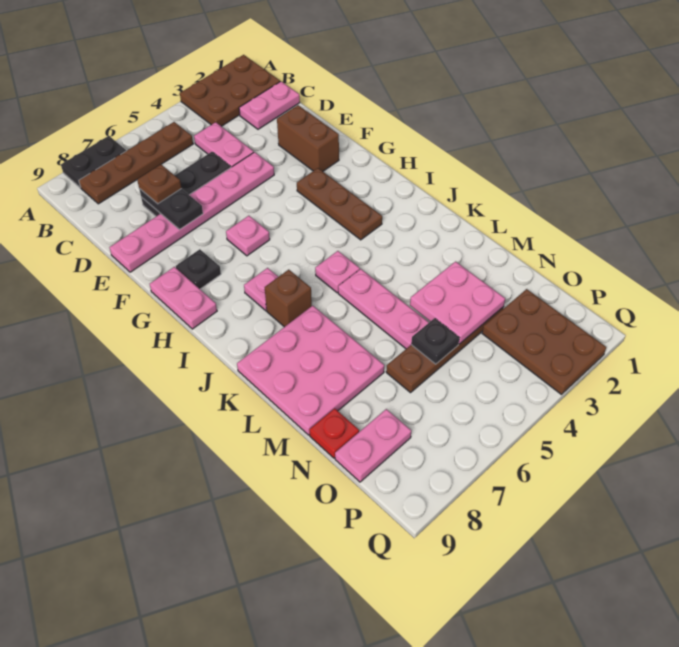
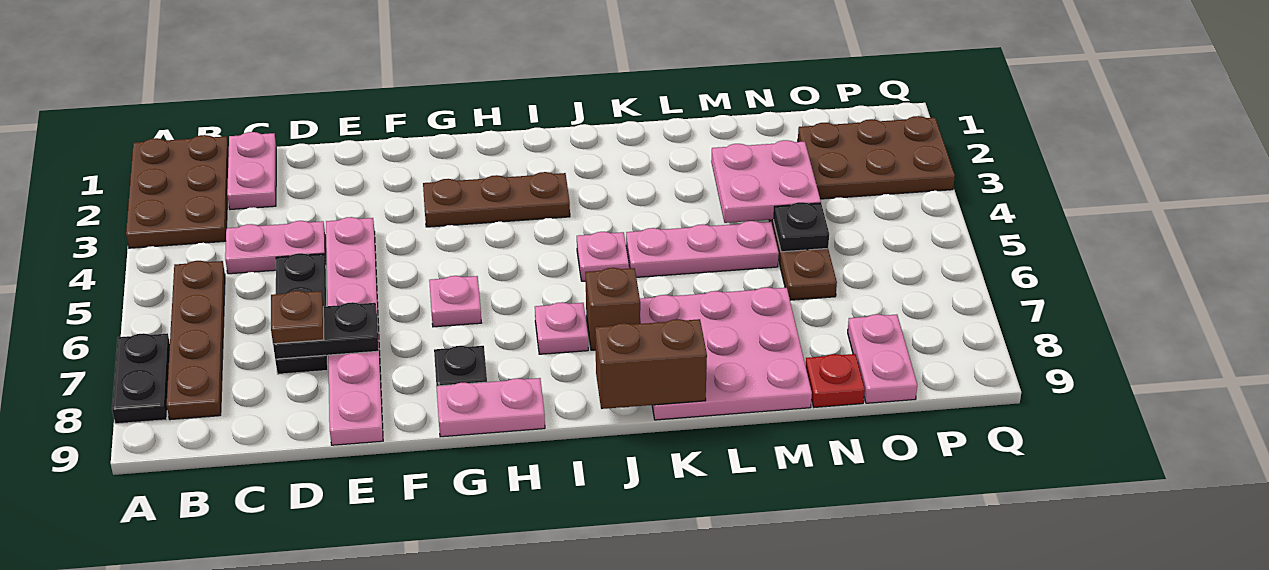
brown 1x2 brick [277,105,339,171] -> brown 1x2 brick moved to [595,319,707,409]

